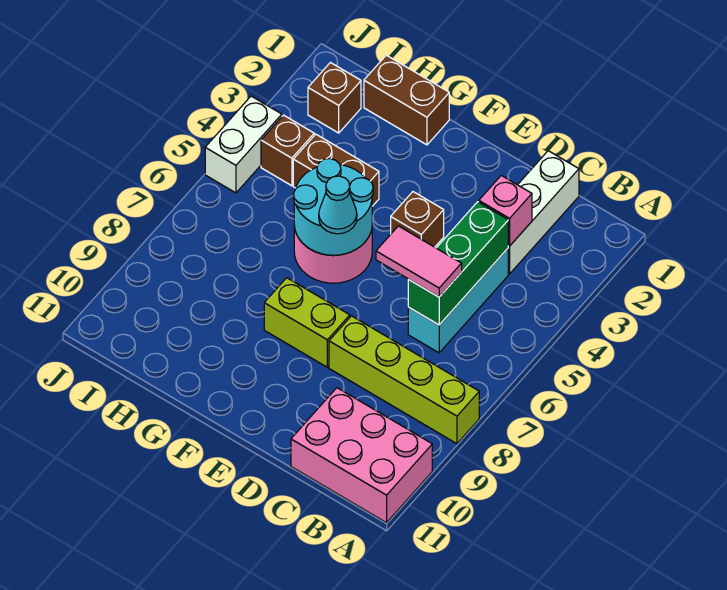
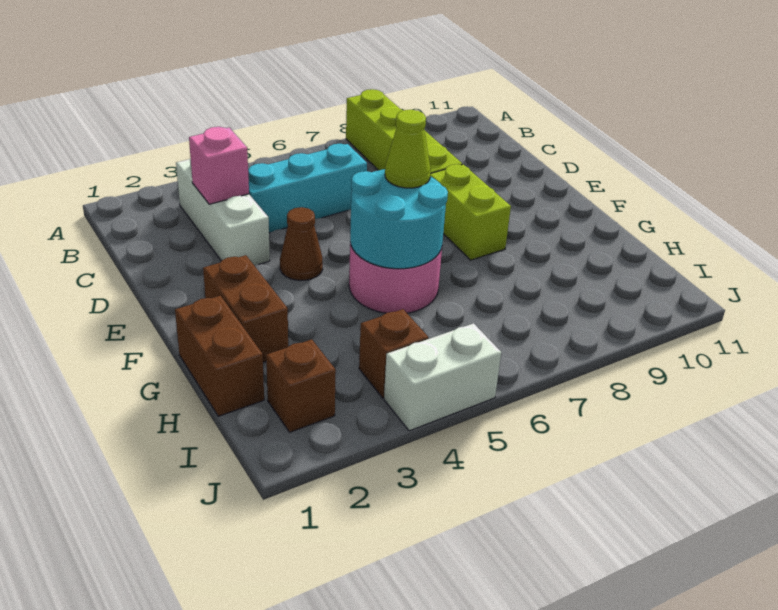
pink 2x3 brick [291,388,432,523] -> none
white 1x3 brick [508,151,579,274] -> white 1x3 brick turned to [176,158,270,265]
green 1x3 brick [408,202,508,325] -> none
pink 1x2 tile [376,226,462,297] -> none
brown 1x1 brick [391,192,444,247] -> brown 1x1 cone [280,207,323,280]
cyan 1x1 cone [319,176,357,234] -> lime 1x1 cone [385,110,431,188]
brown 1x2 brick [293,134,379,206] -> brown 1x2 brick moved to [203,255,288,362]

